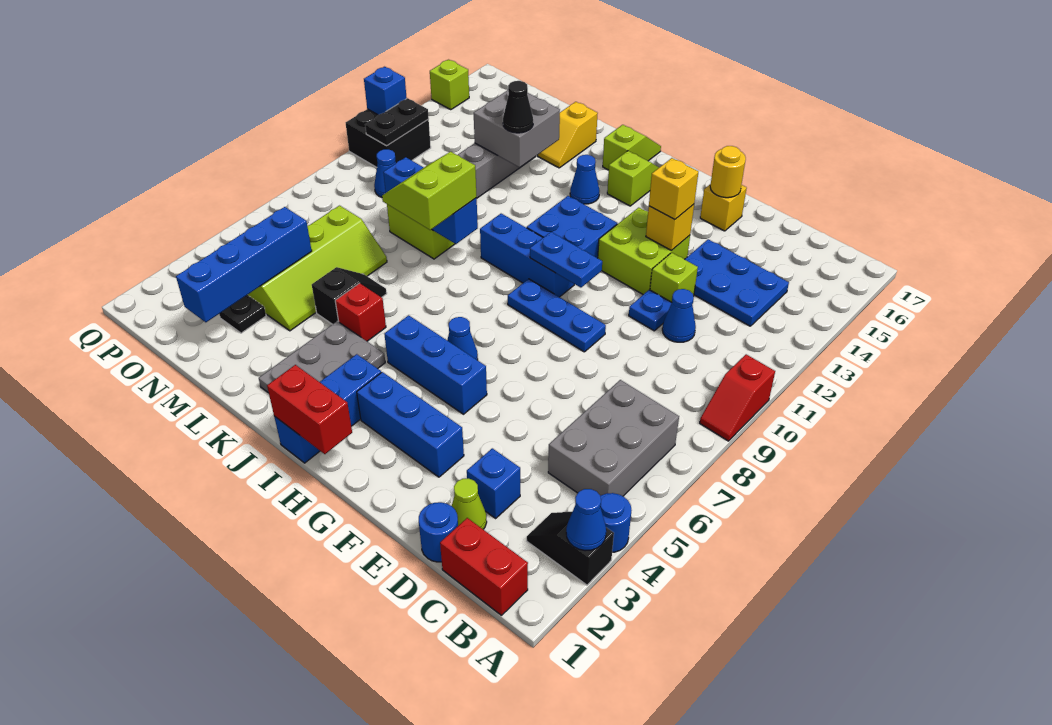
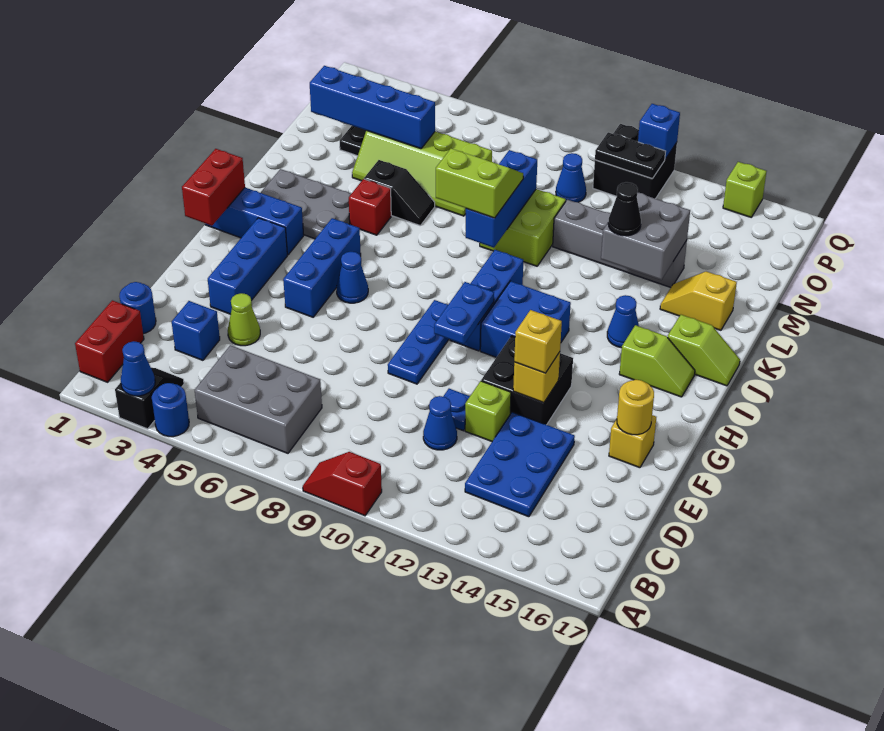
lime 1x1 cone [452,478,487,529] -> lime 1x1 cone moved to [228,293,260,346]
lime 2x2 brick [598,208,690,294] -> black 2x2 brick [481,336,573,425]

